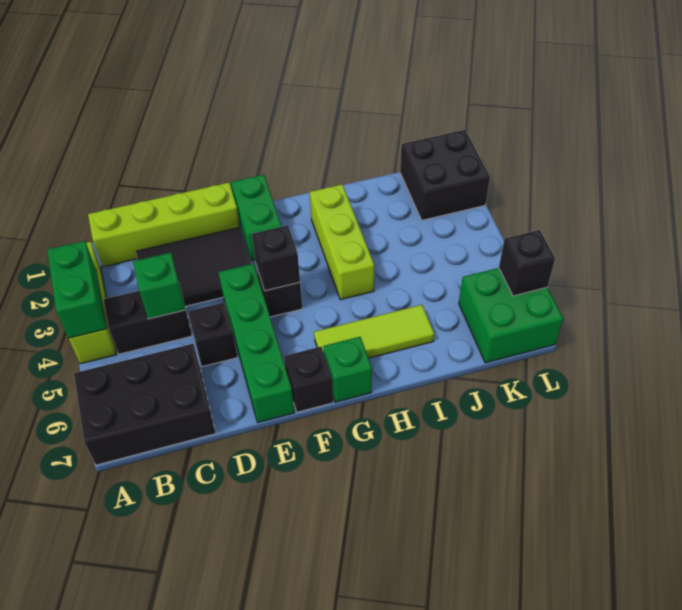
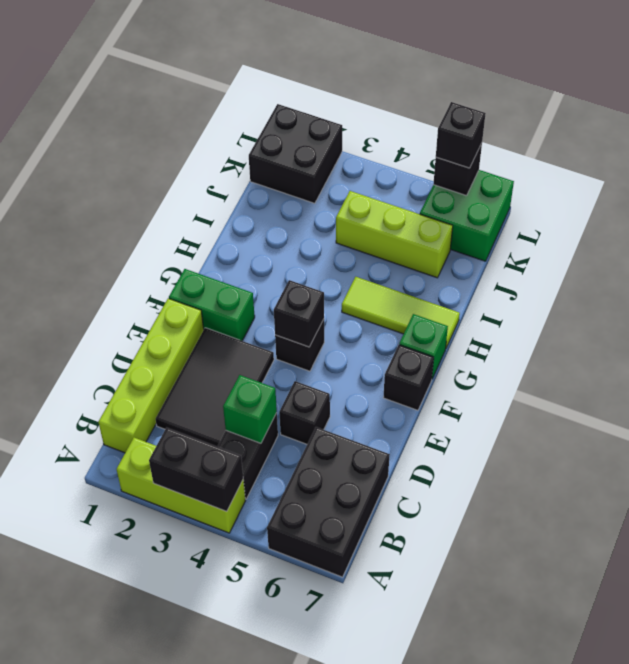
green 1x2 brick [47,241,107,338] -> black 1x2 brick [149,428,243,512]
green 1x4 brick [218,264,295,422] -> none
lime 1x3 tile [314,305,434,358] -> lime 1x3 tile turned to [342,277,460,348]
lime 1x3 brick [310,184,374,300] -> lime 1x3 brick moved to [336,191,453,278]
none -> black 1x1 brick [436,102,486,168]

